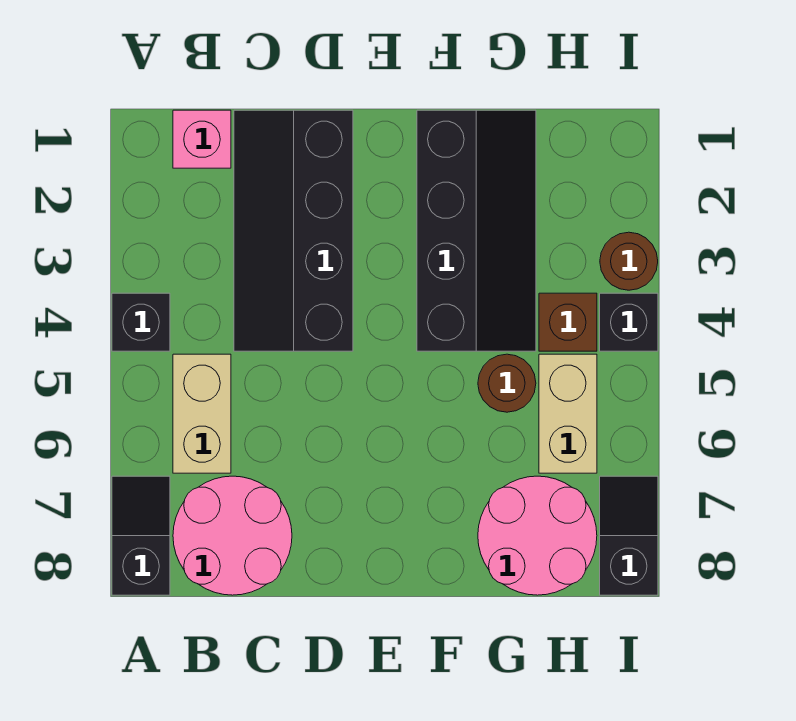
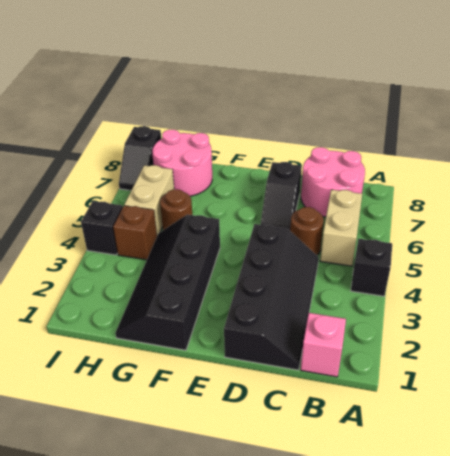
black 1x2 slope [112,476,170,595] -> black 1x2 slope moved to [261,162,302,230]
brown 1x1 round brick [600,232,658,290] -> brown 1x1 round brick moved to [290,207,324,255]

